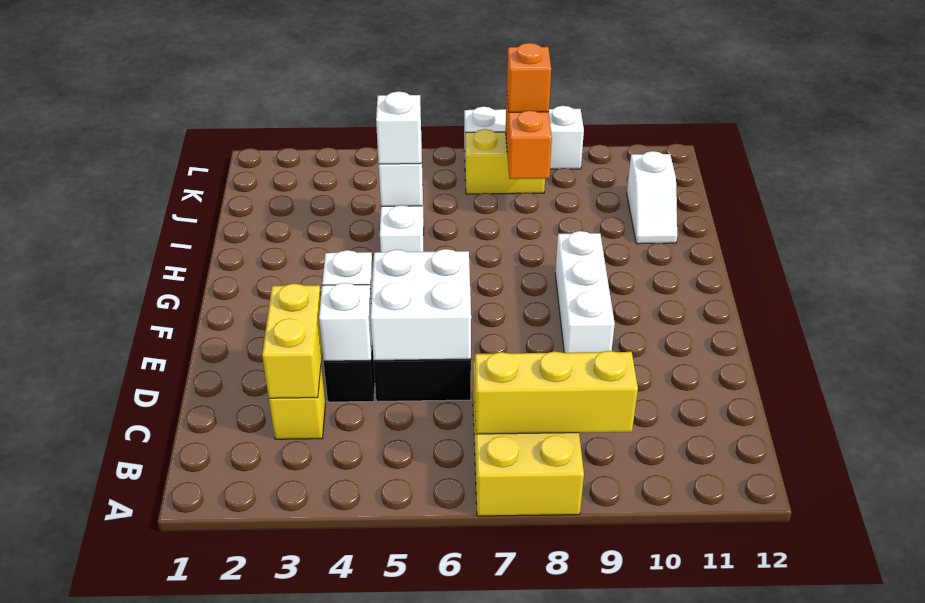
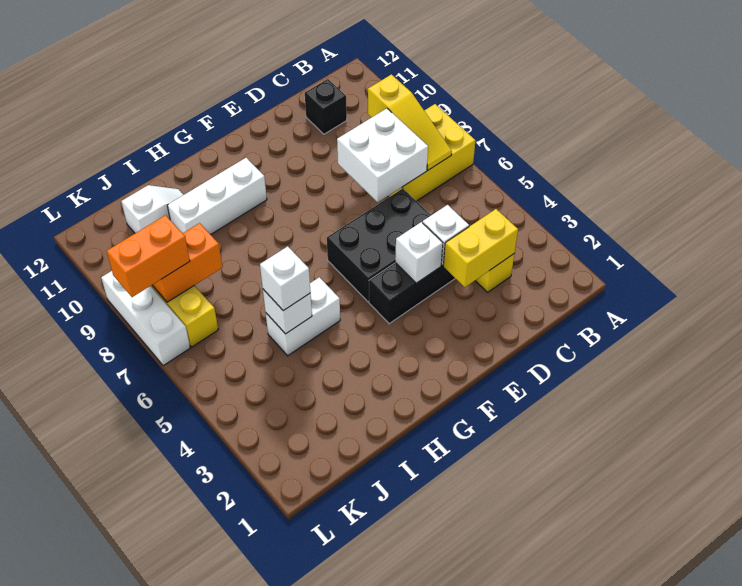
yellow 1x3 brick [475,351,638,434] -> yellow 1x3 slope [368,74,452,170]
none -> black 1x1 brick [305,79,347,134]
white 2x2 brick [371,249,471,360] -> white 2x2 brick moved to [337,108,428,202]
white 1x3 brick [555,231,615,353] -> white 1x3 brick moved to [167,158,267,235]
orange 1x1 brick [507,43,551,112] -> orange 1x2 brick [107,215,190,297]

